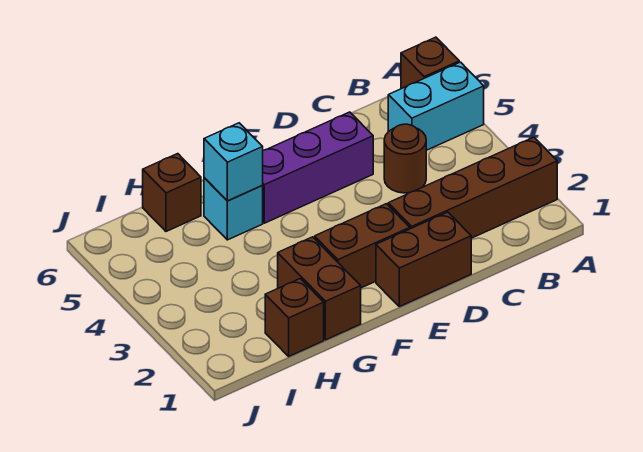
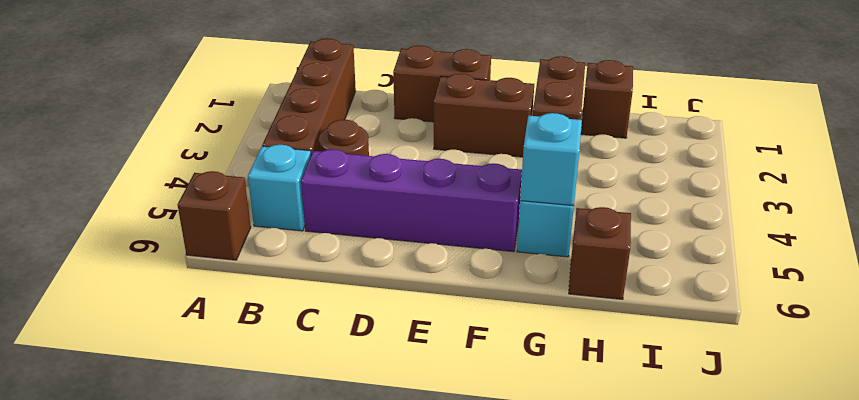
brown 1x4 brick [388,137,557,238] -> brown 1x4 brick turned to [262,38,356,155]
cyan 1x2 brick [388,62,484,150] -> cyan 1x1 brick [248,145,311,231]
purple 1x3 brick [262,112,373,223] -> purple 1x4 brick [301,149,522,252]

